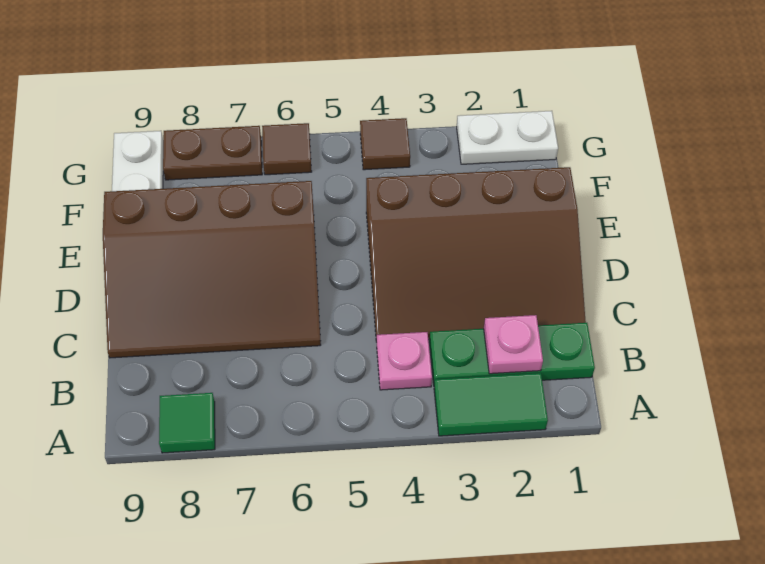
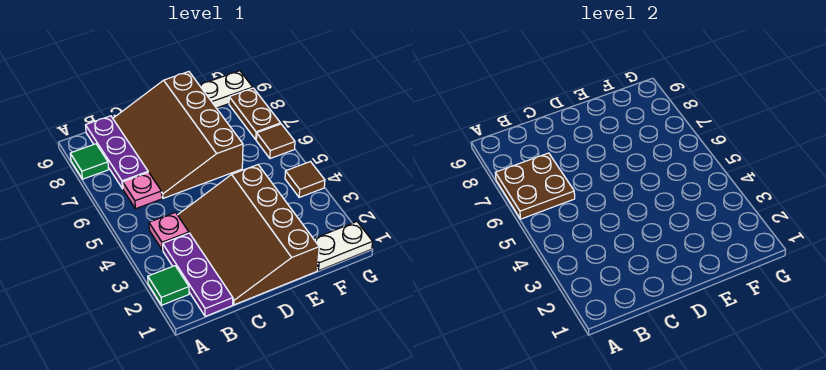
green 1x2 tile [434,373,548,436] -> green 1x1 tile [148,266,189,305]
none -> brown 2x2 plate [495,153,575,219]
green 1x3 plate [429,323,595,385] -> purple 1x3 plate [163,233,233,316]
pink 1x1 plate [484,315,543,374] -> pink 1x1 plate moved to [123,172,162,209]
none -> purple 1x3 plate [86,116,148,189]
white 1x2 plate [457,111,558,164] -> white 1x2 plate turned to [314,222,373,270]

